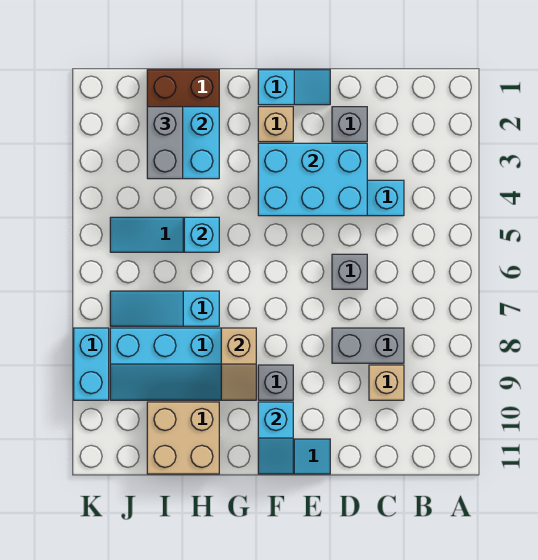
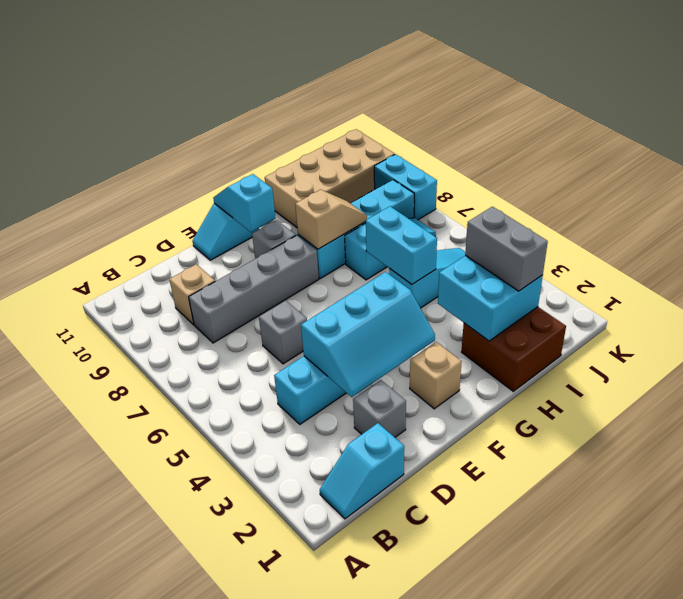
grey 1x2 brick [332,328,404,363] -> grey 1x4 brick [189,235,319,343]
cyan 2x3 brick [258,143,367,216] -> cyan 2x3 slope [301,272,435,397]
cyan 1x2 slope [258,70,330,105] -> cyan 1x2 slope moved to [320,423,404,519]
tan 1x2 slope [221,328,256,400] -> tan 1x2 slope turned to [295,190,367,249]
cyan 1x1 brick [184,217,219,252] -> cyan 1x2 brick [366,206,437,284]
tan 2x2 brick [147,402,219,474] -> tan 2x4 brick [265,129,395,227]

